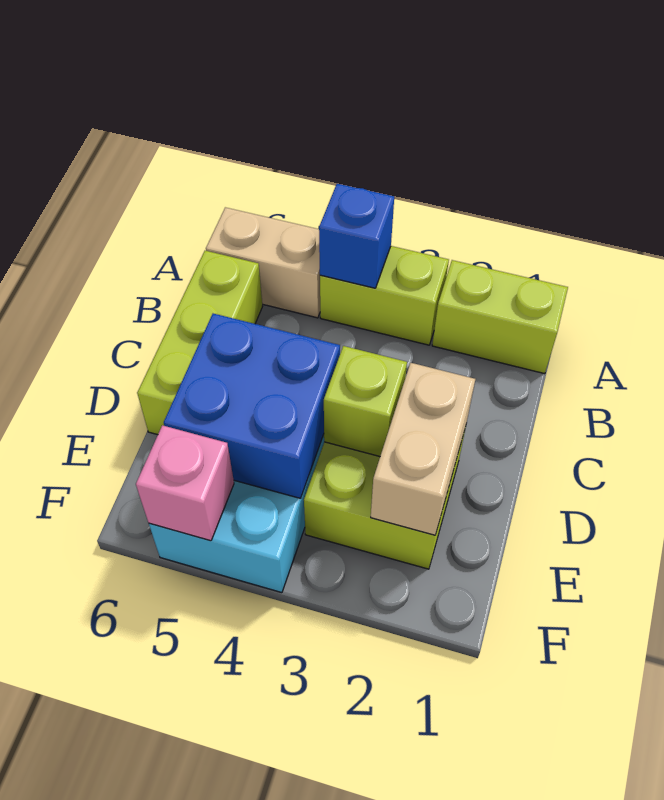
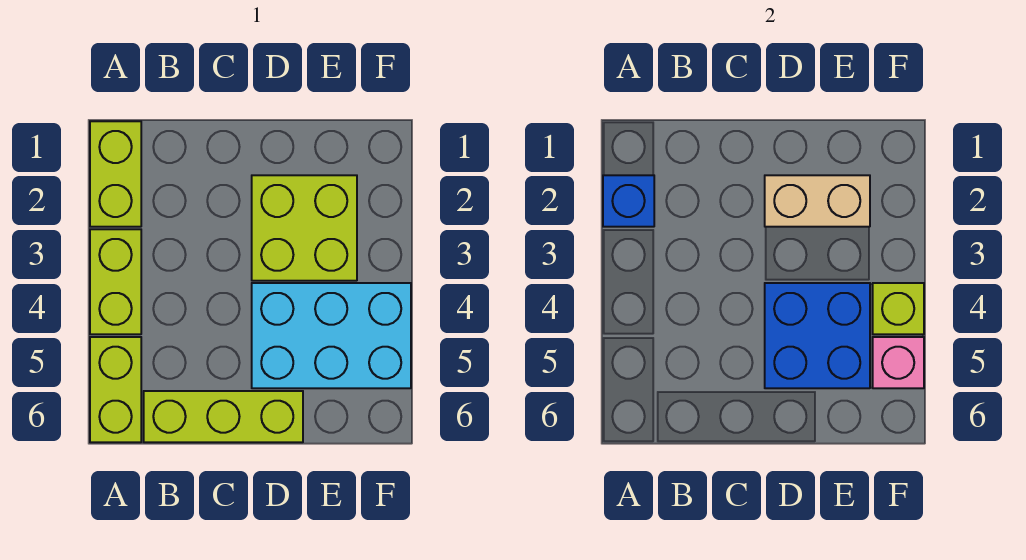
blue 1x1 brick [319,184,394,288] -> blue 1x1 brick moved to [603,175,654,227]
tan 1x2 brick [206,207,320,318] -> lime 1x2 brick [90,337,141,442]
lime 1x1 brick [324,346,407,456] -> lime 1x1 brick moved to [873,283,924,334]

